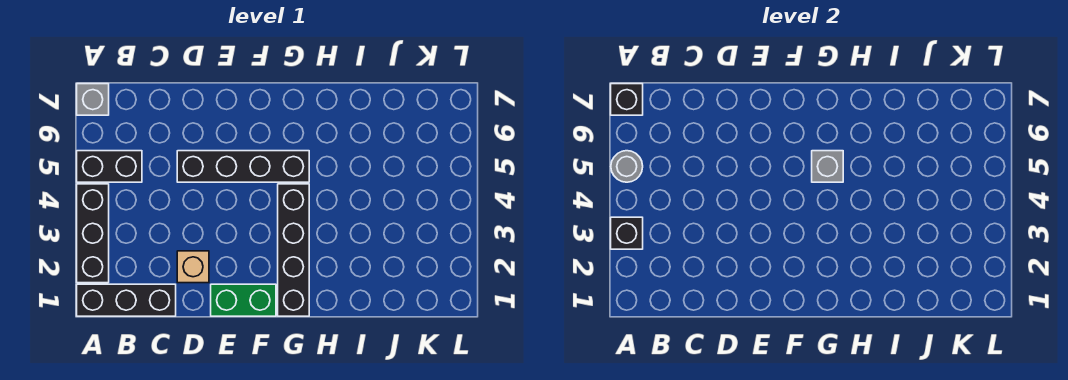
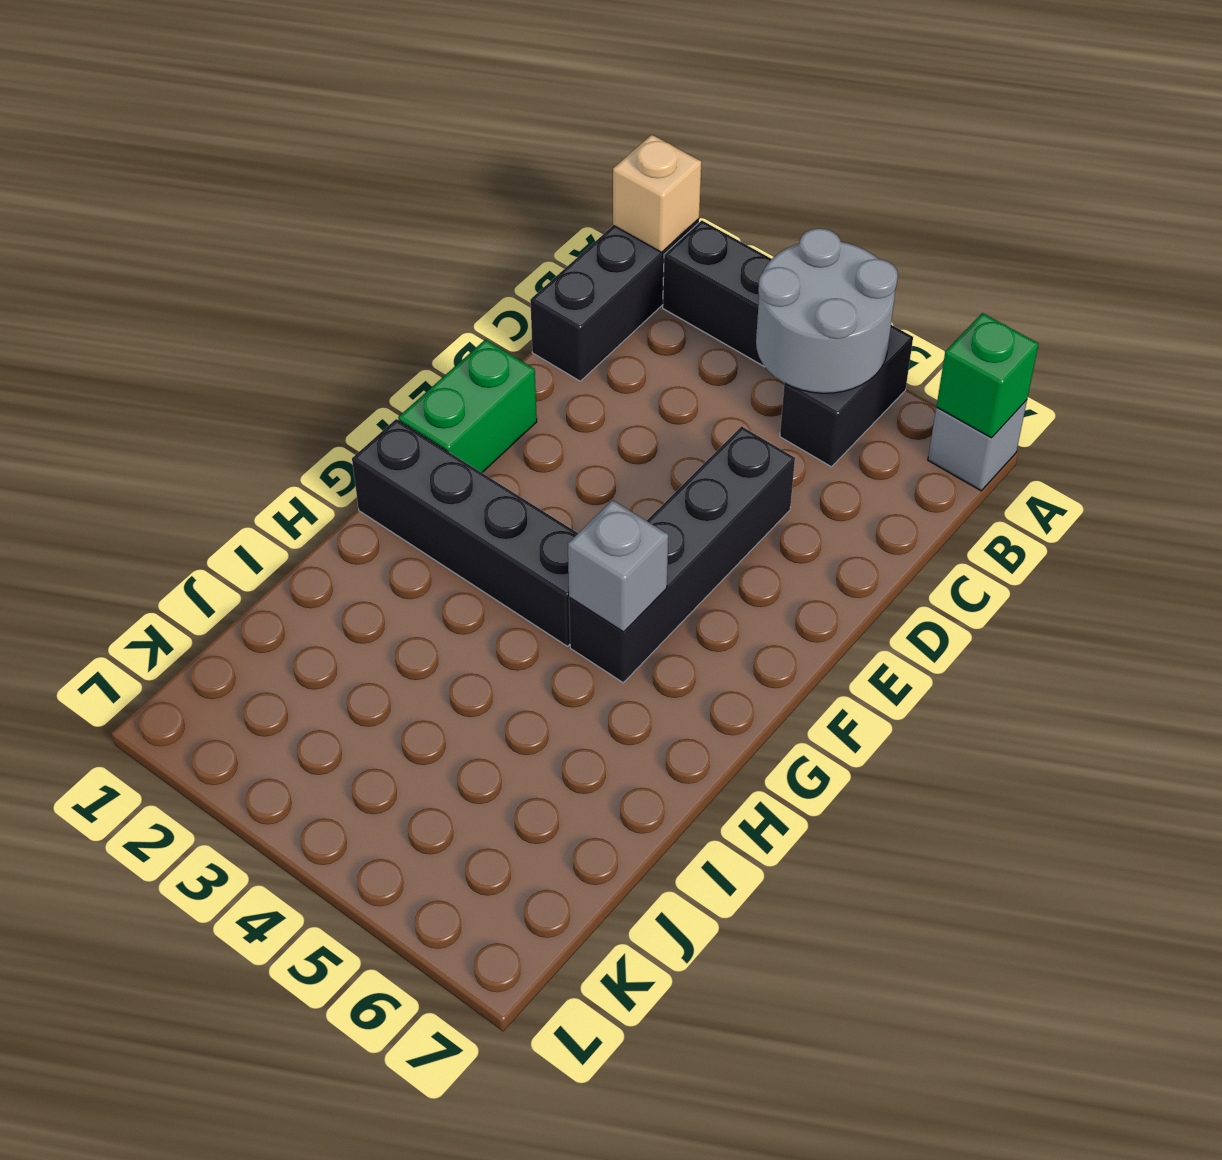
black 1x1 brick [611,217,643,249] -> none
grey 1x1 round brick [611,151,643,182] -> grey 2x2 round brick [756,228,898,393]
black 1x1 brick [611,84,643,115] -> green 1x1 brick [936,313,1039,438]
tan 1x1 brick [177,251,209,283] -> tan 1x1 brick moved to [613,135,701,252]

